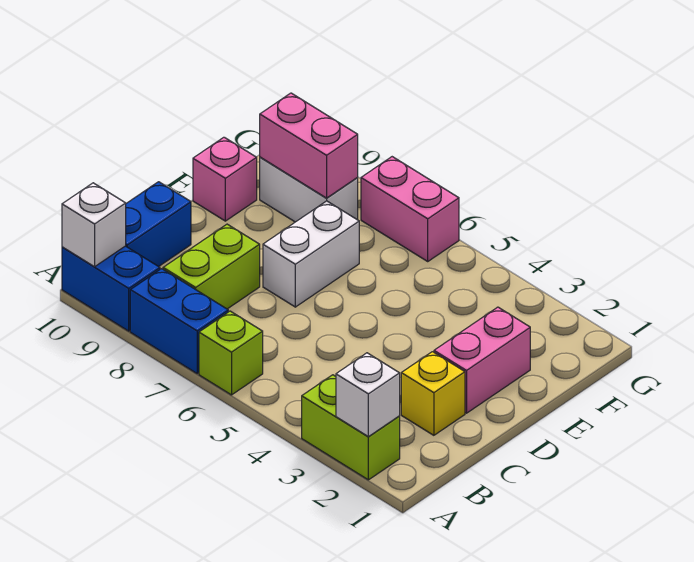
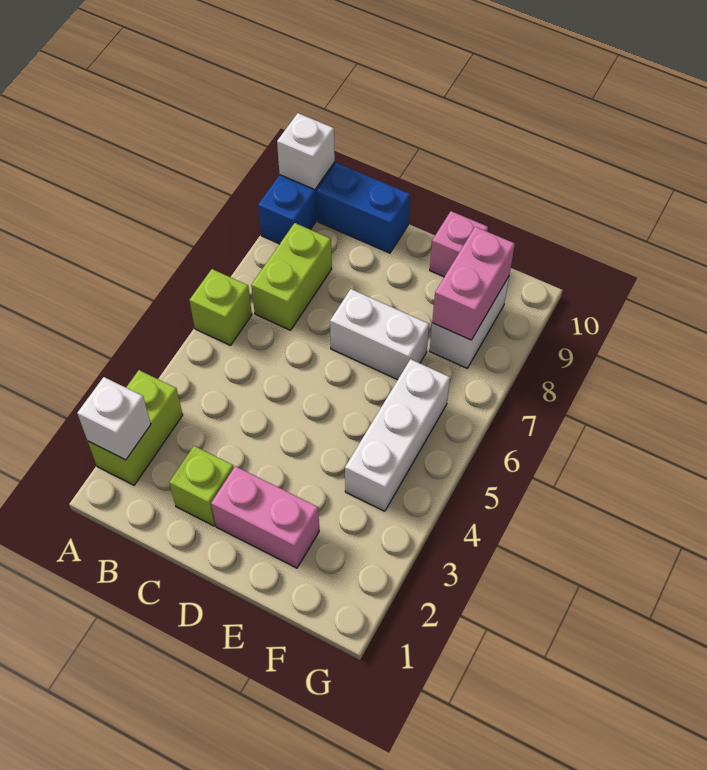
blue 1x2 brick [130,269,228,374] -> none
lime 1x2 brick [163,224,260,309] -> lime 1x2 brick turned to [251,223,332,330]
yellow 1x1 brick [401,352,465,435] -> lime 1x1 brick [169,446,234,526]
none -> white 1x3 brick [345,359,450,511]
pink 1x2 brick [361,157,459,261] -> none

